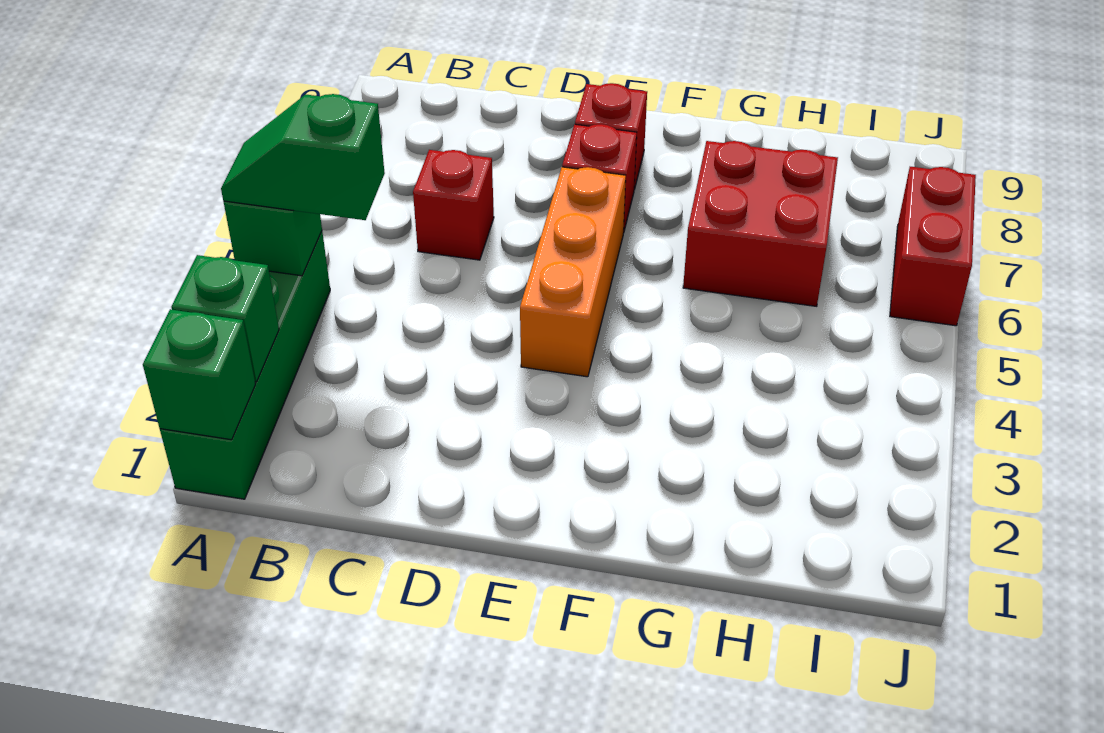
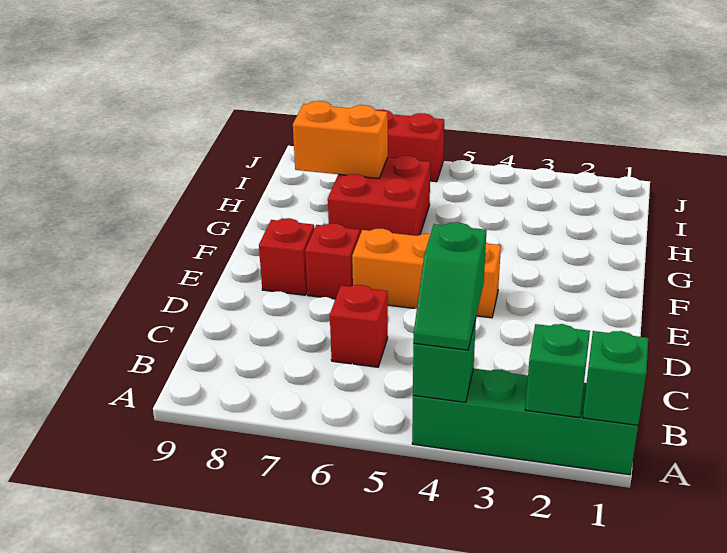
none -> orange 1x2 brick [293,101,388,178]

